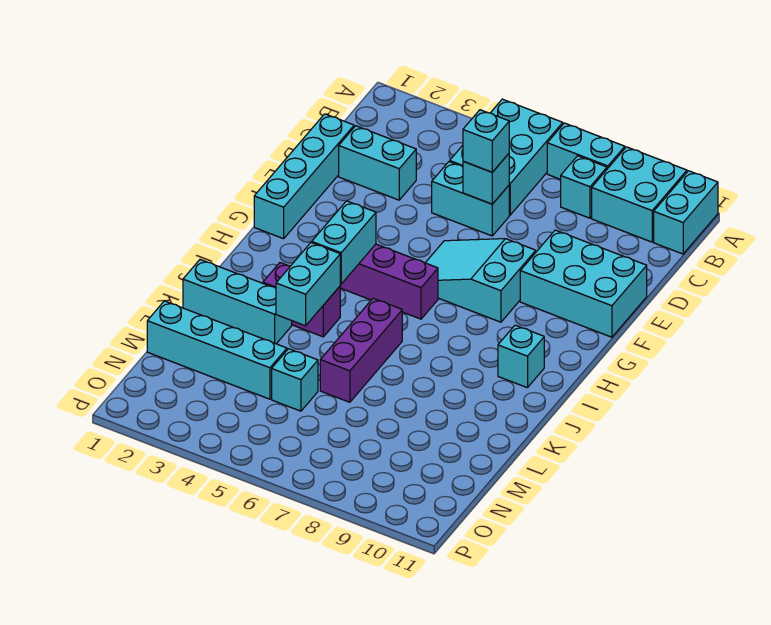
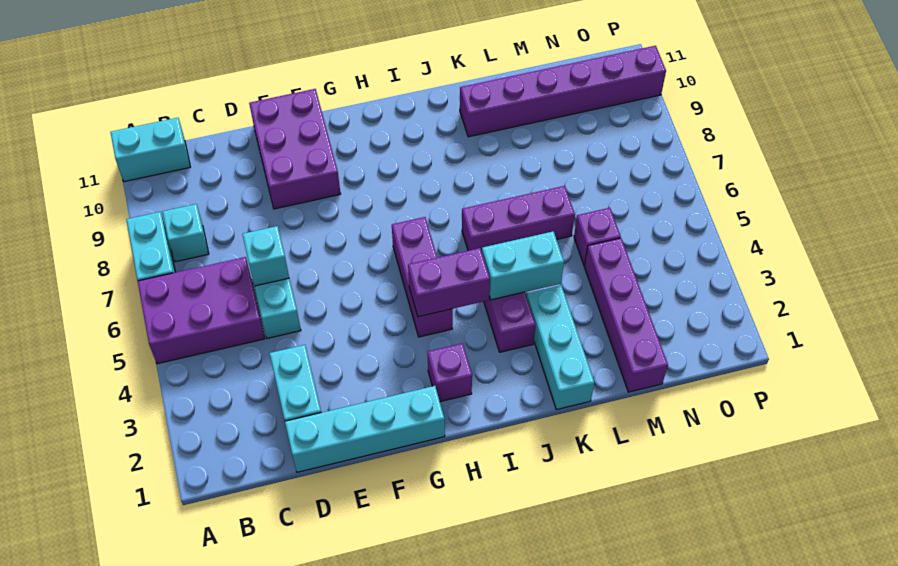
cyan 2x3 brick [450,99,563,215] -> purple 2x3 brick [138,257,265,364]
cyan 2x2 brick [592,147,687,242] -> none
cyan 1x1 brick [463,110,509,172] -> none
cyan 2x3 brick [520,230,647,337] -> purple 2x3 brick [249,89,341,209]
cyan 2x3 slope [426,239,536,322] -> none
none -> purple 1x1 brick [428,343,472,402]
cyan 1x2 brick [312,201,376,284] -> purple 1x2 brick [408,248,490,317]
cyan 1x1 brick [498,325,544,388] -> none
none -> purple 1x6 brick [460,46,666,137]
cyan 1x4 brick [147,301,287,399] -> purple 1x4 brick [584,238,668,392]
cyan 1x1 brick [272,349,318,411] -> purple 1x1 brick [574,208,621,265]

